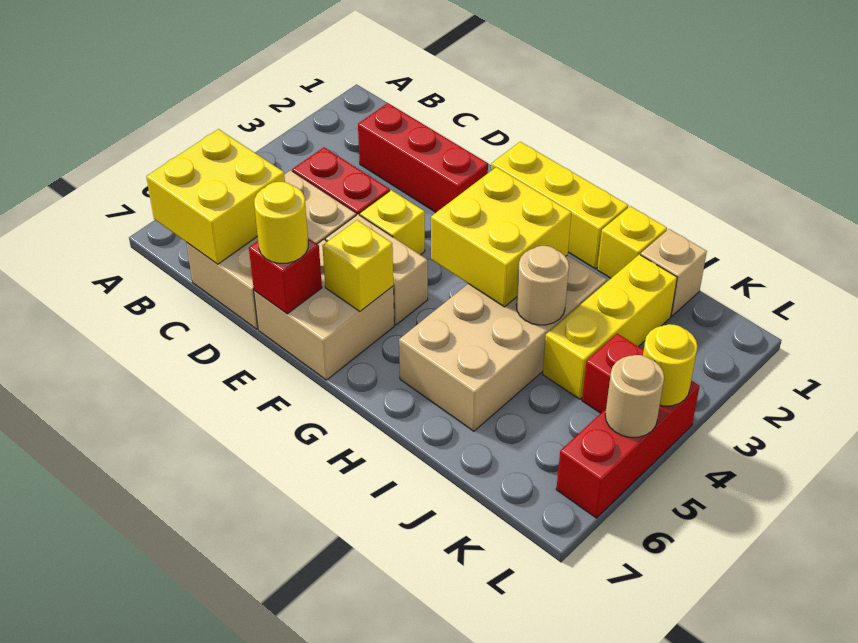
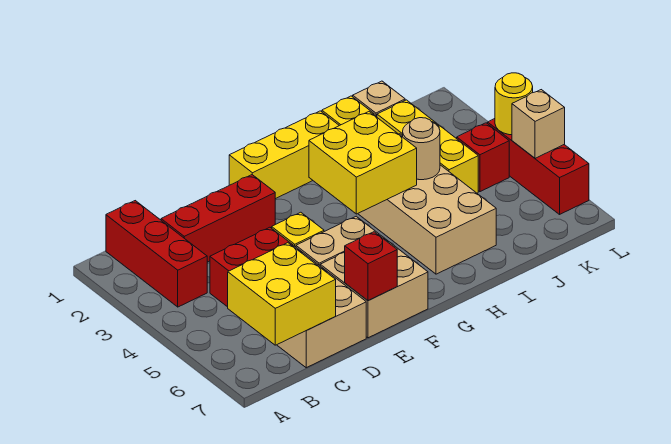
none -> red 1x3 brick [106,201,207,307]
yellow 1x1 round brick [254,182,308,263] -> none
yellow 1x1 brick [322,220,393,311] -> none
tan 1x1 round brick [605,355,664,437] -> tan 1x1 brick [512,90,565,158]

